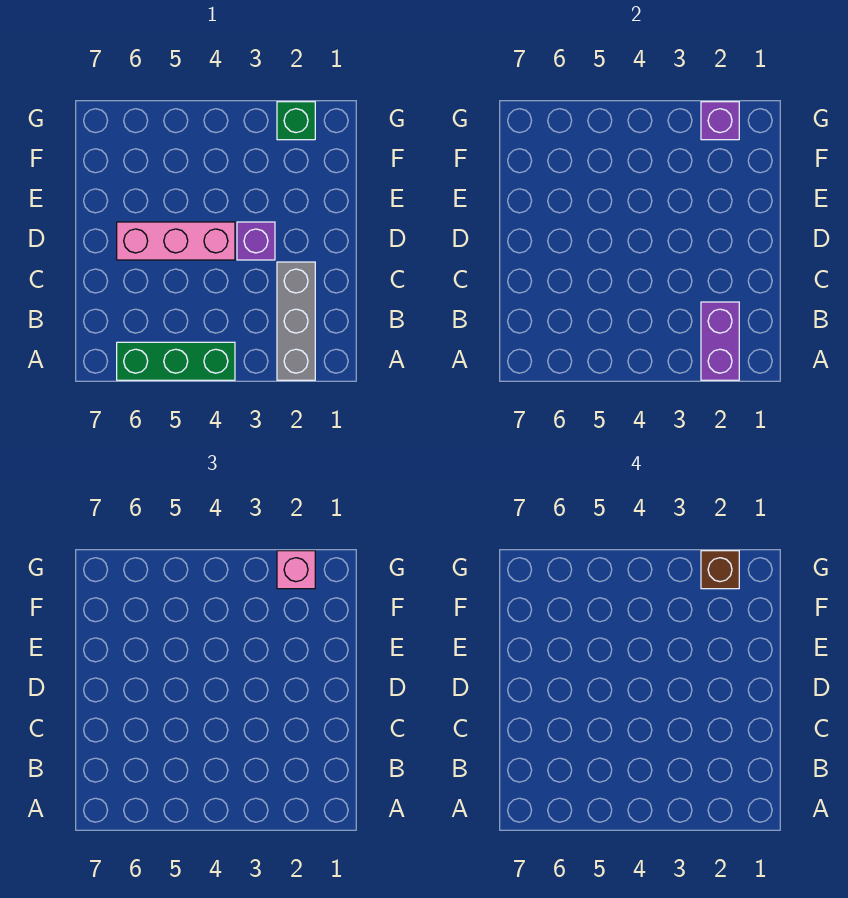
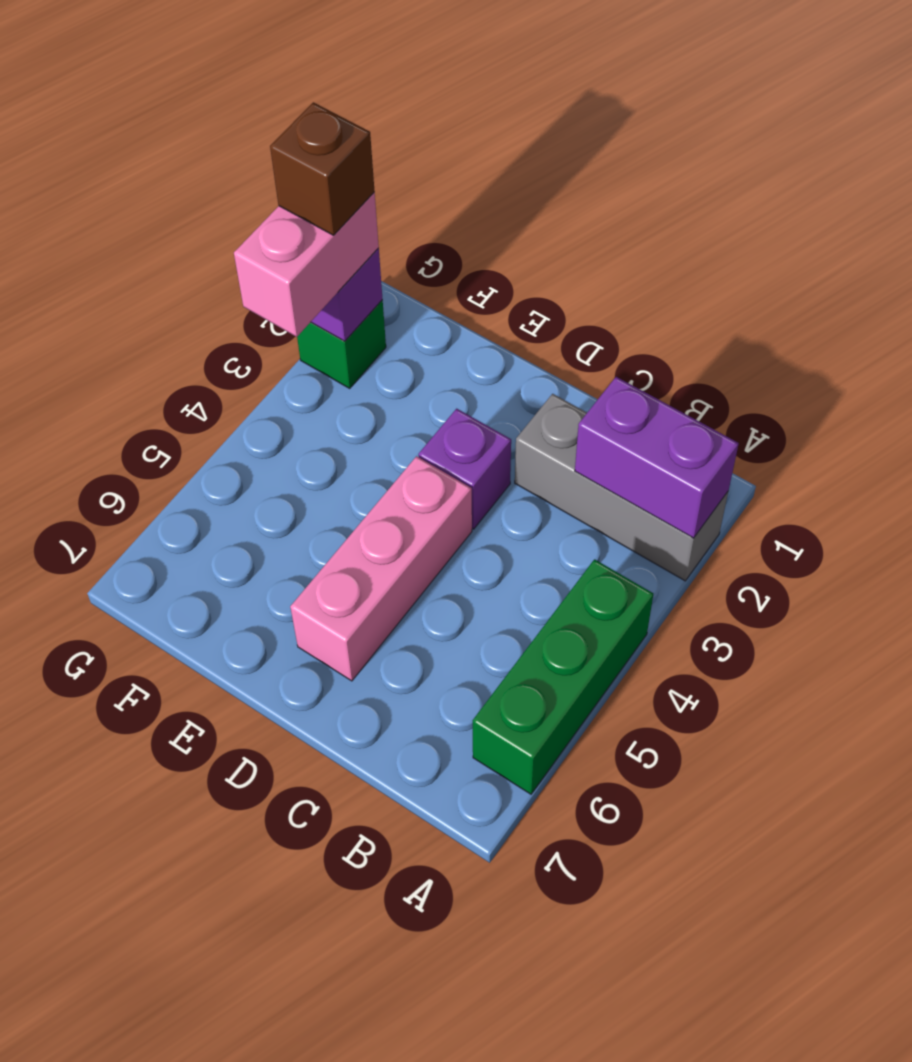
pink 1x1 brick [277,551,315,589] -> pink 1x2 brick [234,193,379,337]

